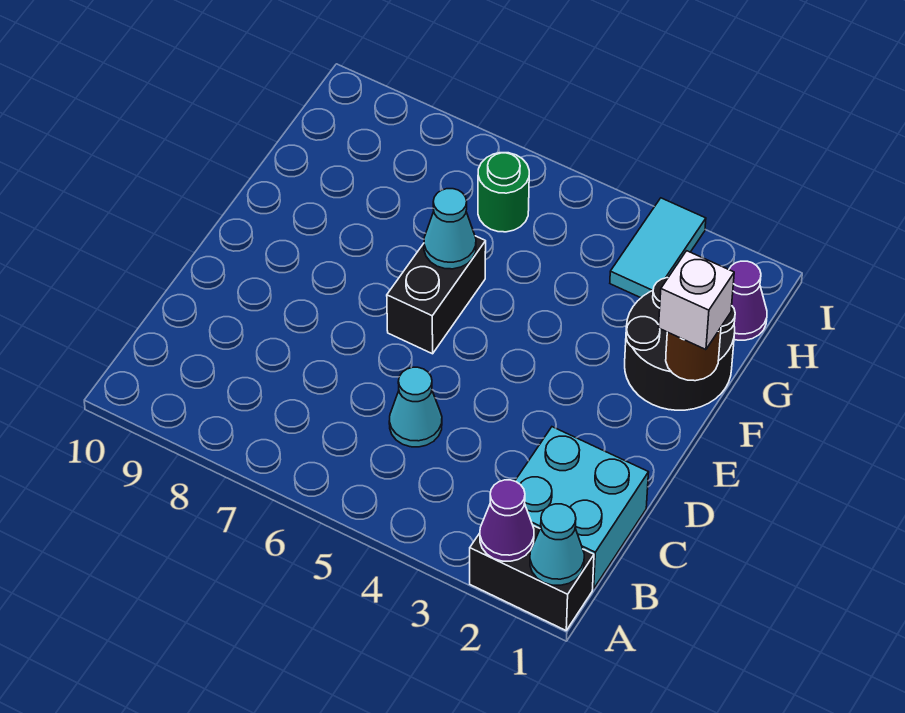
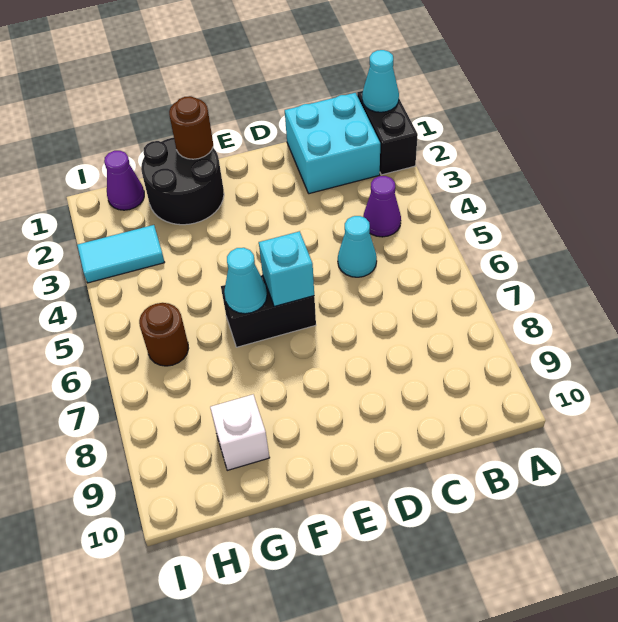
purple 1x1 cone [480,480,534,561] -> purple 1x1 cone moved to [363,176,401,237]
none -> cyan 1x1 brick [259,231,314,307]
white 1x1 brick [659,251,734,350] -> white 1x1 brick moved to [210,395,270,470]
green 1x1 round brick [478,153,529,232] -> brown 1x1 round brick [139,303,189,366]

